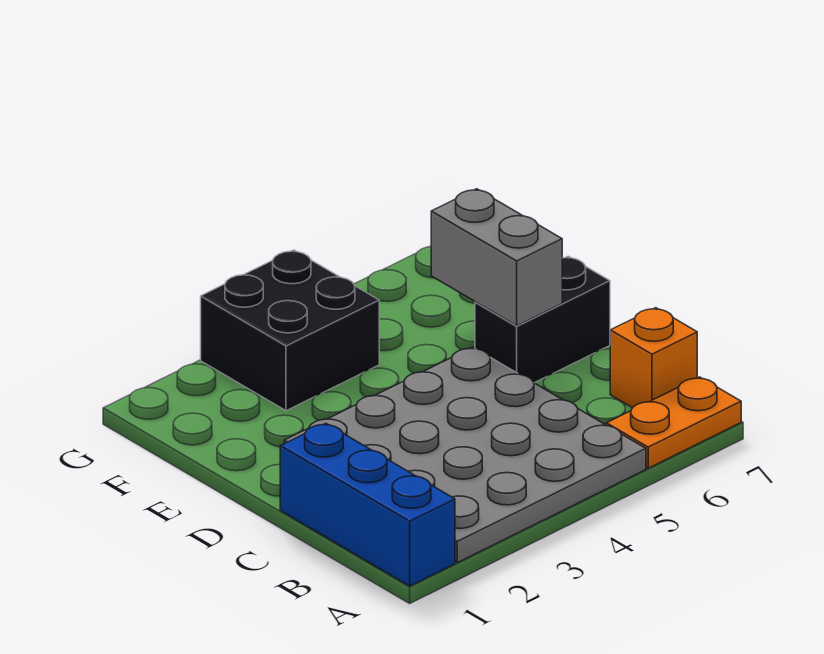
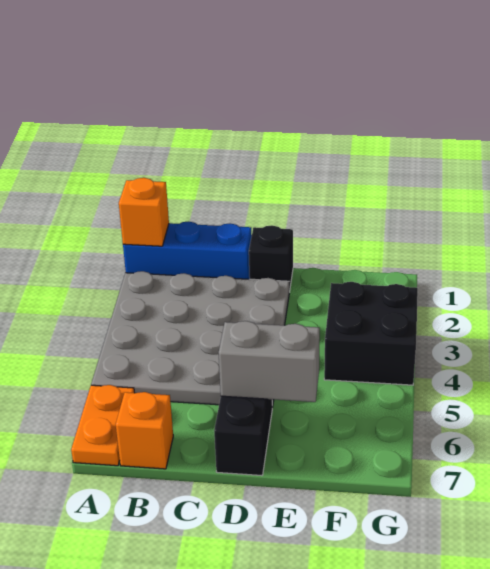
none -> orange 1x1 brick [119,178,169,246]
none -> black 1x1 brick [249,225,293,292]

